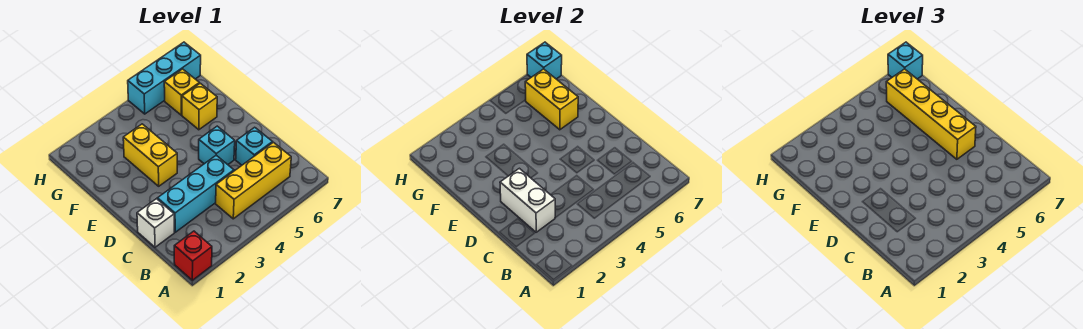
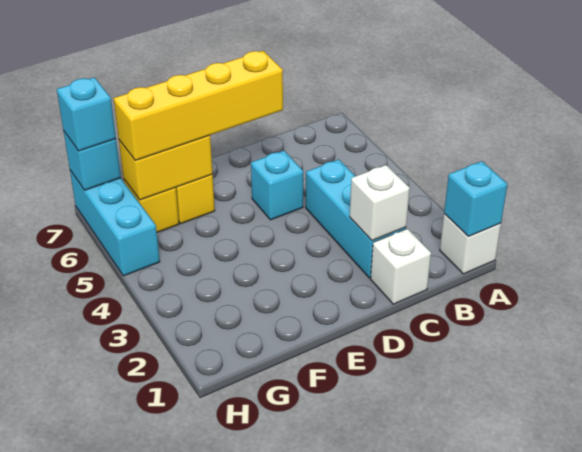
red 1x1 brick [174,231,212,280] -> white 1x1 brick [440,214,501,274]
yellow 1x3 brick [216,142,291,219] -> none
white 1x2 brick [500,168,555,232] -> white 1x1 brick [350,165,410,241]
cyan 1x1 brick [236,127,272,165] -> cyan 1x1 brick moved to [444,161,507,236]
yellow 1x2 brick [123,124,177,186] -> none

